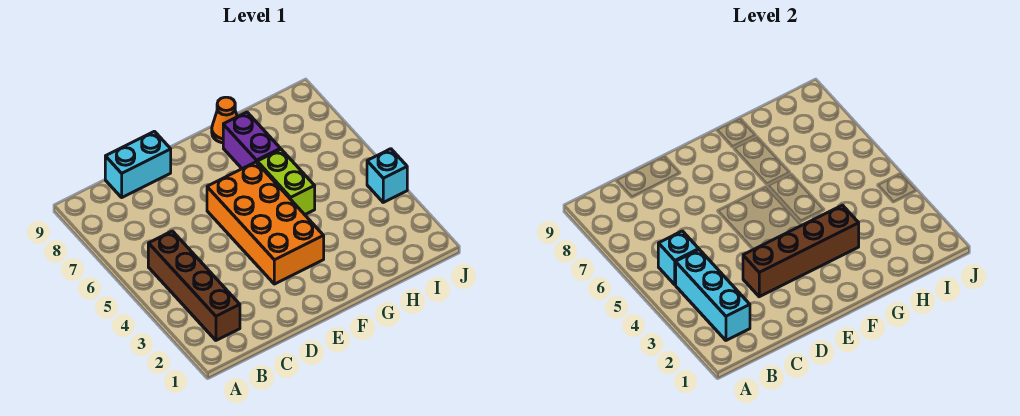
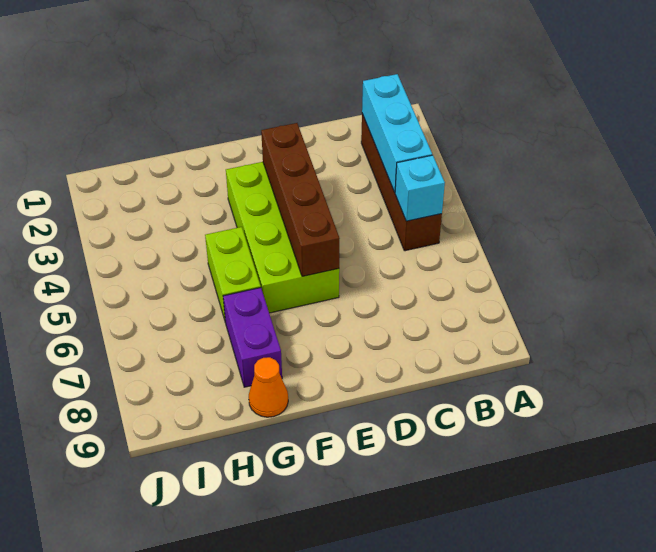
cyan 1x2 brick [105,131,171,197] -> none
brown 1x4 brick [743,205,859,297] -> brown 1x4 brick turned to [261,123,340,276]
orange 2x4 brick [207,162,324,284] -> lime 2x4 brick [226,162,339,313]
cyan 1x1 brick [367,149,407,202] -> none

